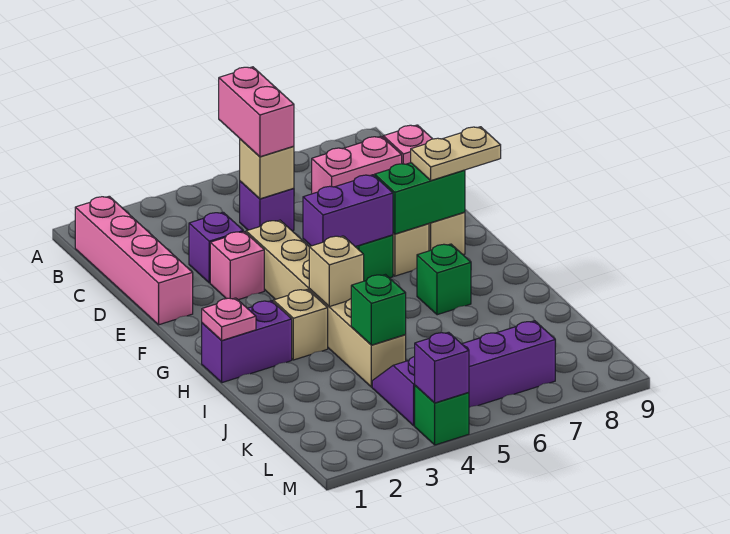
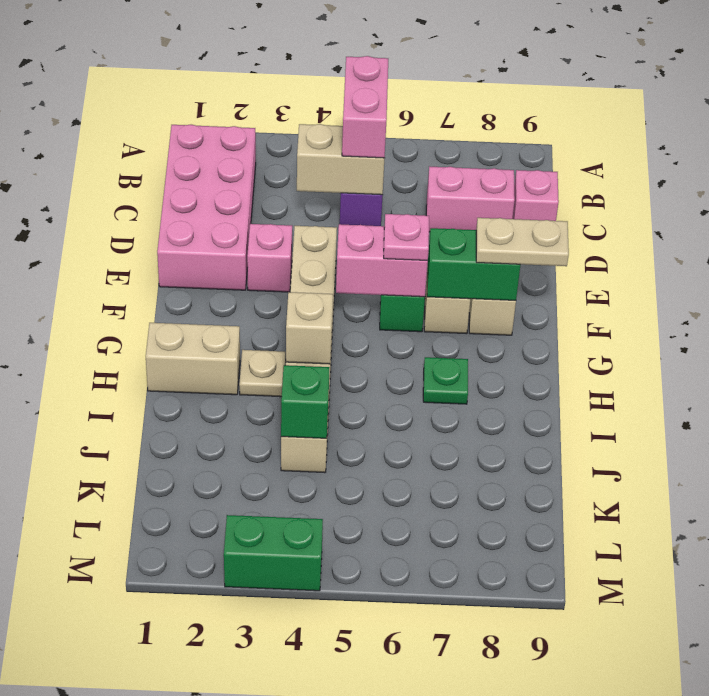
pink 1x4 brick [75,196,193,325] -> pink 2x4 brick [157,125,256,290]
tan 1x1 brick [240,139,294,199] -> tan 1x2 brick [297,124,384,195]
purple 1x1 brick [189,212,243,283] -> none
purple 1x2 brick [303,175,393,247] -> pink 1x2 brick [336,224,428,297]
purple 1x2 brick [202,301,292,383] -> tan 1x2 brick [146,323,240,395]
pink 1x1 plate [202,298,256,340] -> pink 1x1 plate moved to [384,214,429,260]
tan 1x1 brick [273,289,328,360] -> tan 1x1 plate [239,350,286,397]
green 1x1 brick [417,244,471,315] -> green 1x1 plate [423,357,468,404]
purple 2x4 slope [372,321,555,426] -> none
green 1x1 brick [415,386,469,445] -> green 1x2 brick [224,515,323,591]
purple 1x1 brick [415,332,469,403] -> none

